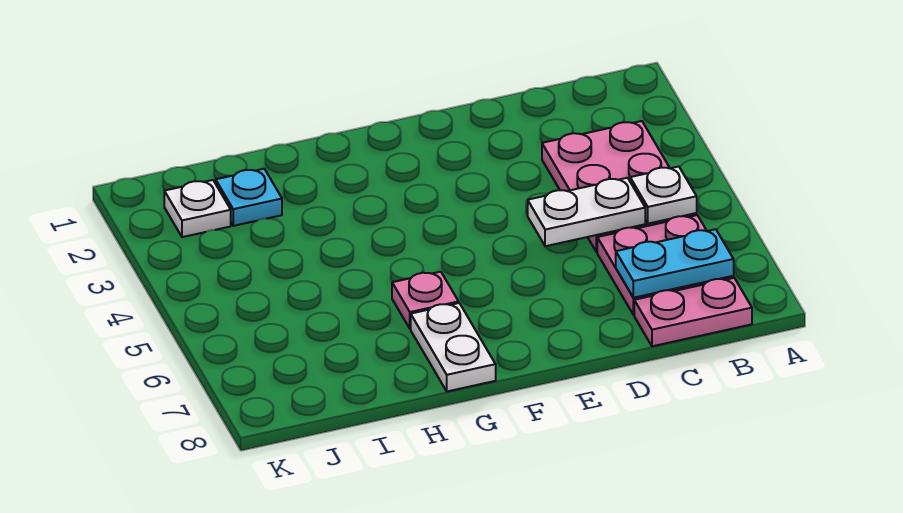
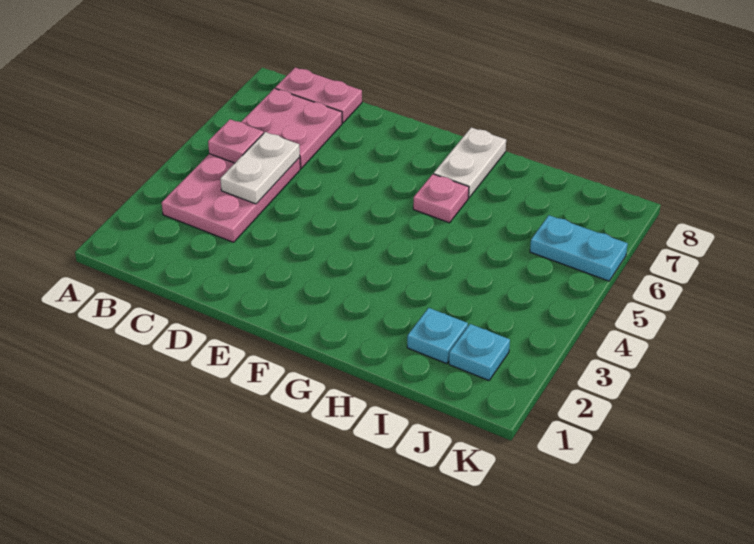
white 1x1 plate [630,166,697,224] -> pink 1x1 plate [208,119,264,163]
cyan 1x2 plate [616,229,734,298] -> cyan 1x2 plate moved to [530,215,628,281]
white 1x2 plate [528,178,645,246] -> white 1x2 plate turned to [220,132,300,204]
white 1x1 plate [164,180,231,237] -> cyan 1x1 plate [449,324,510,380]

